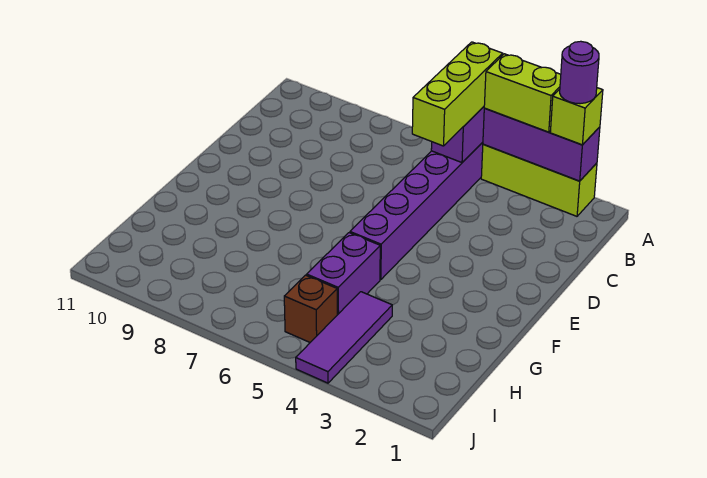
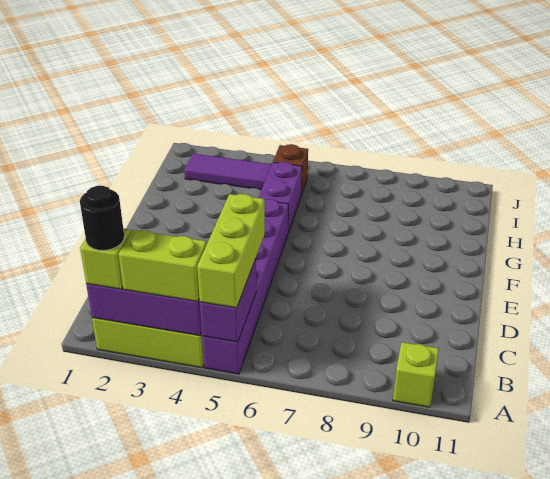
purple 1x1 round brick [560,41,599,104] -> black 1x1 round brick [80,186,124,250]
none -> lime 1x1 brick [393,342,439,407]
purple 1x3 tile [296,292,392,383] -> purple 1x3 tile turned to [184,154,272,190]

